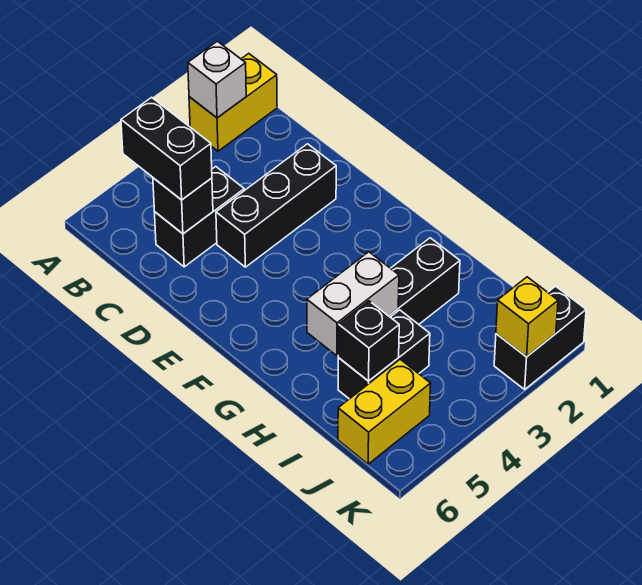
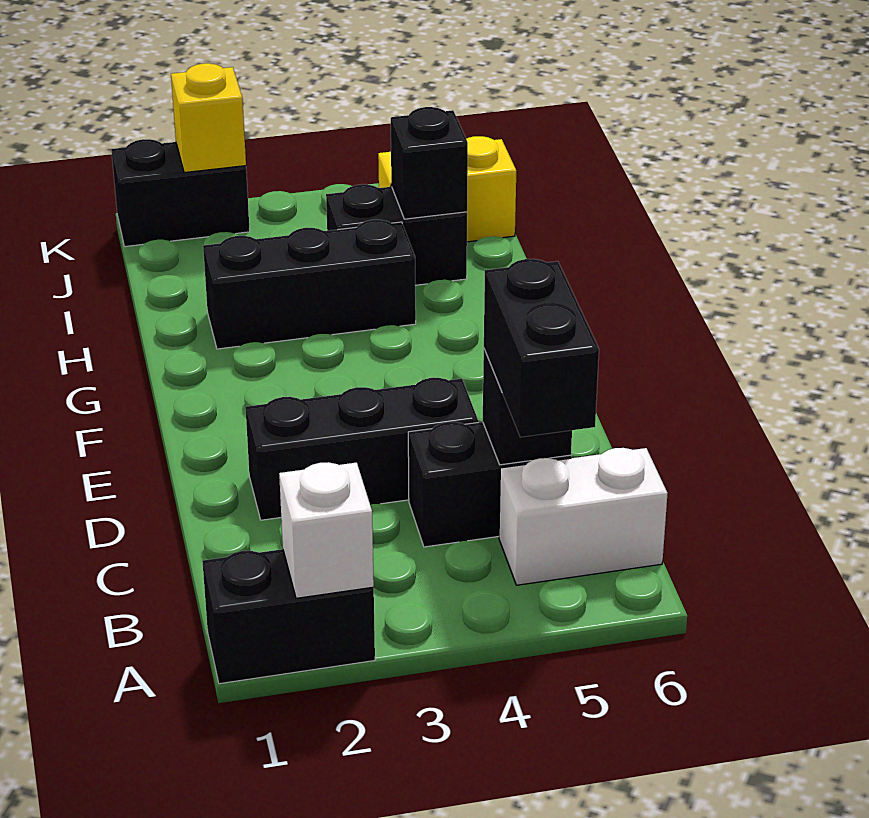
yellow 1x2 brick [189,54,277,151] -> black 1x2 brick [202,549,375,684]
white 1x2 brick [307,252,399,356] -> white 1x2 brick moved to [499,448,668,585]

